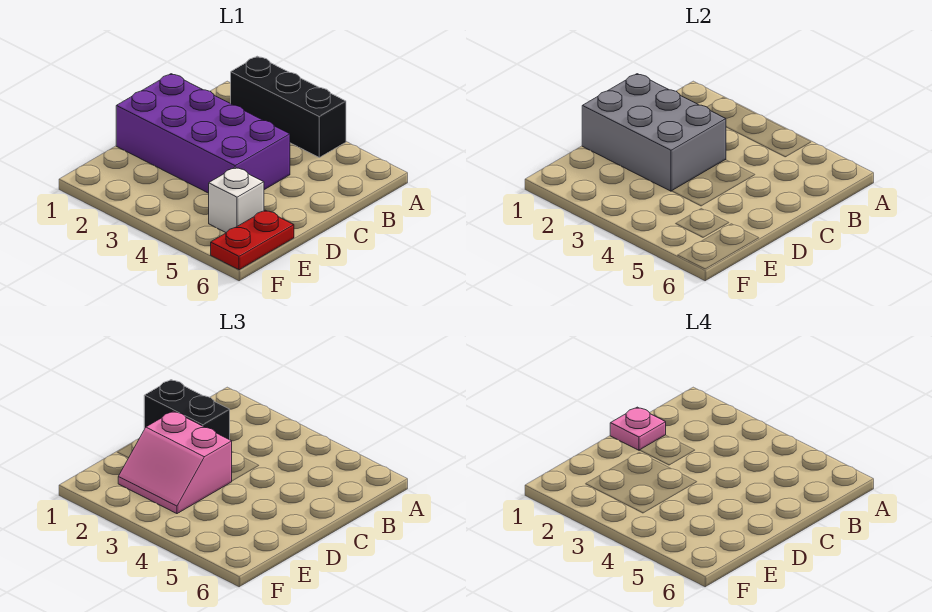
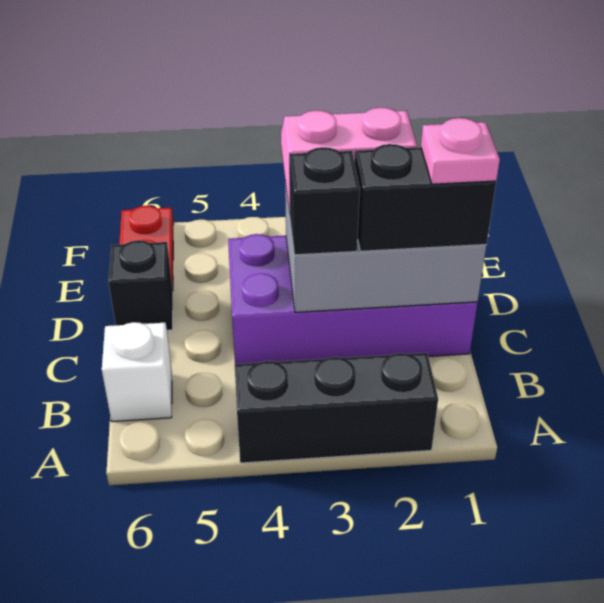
none -> black 1x1 brick [289,147,360,255]
none -> black 1x1 brick [108,240,173,330]
white 1x1 brick [209,167,264,232] -> white 1x1 brick moved to [102,322,172,422]

